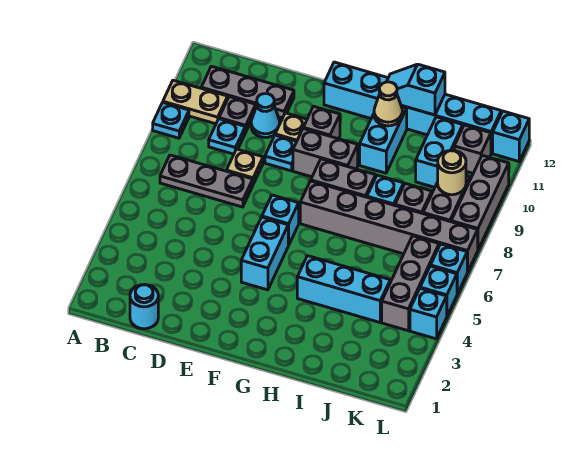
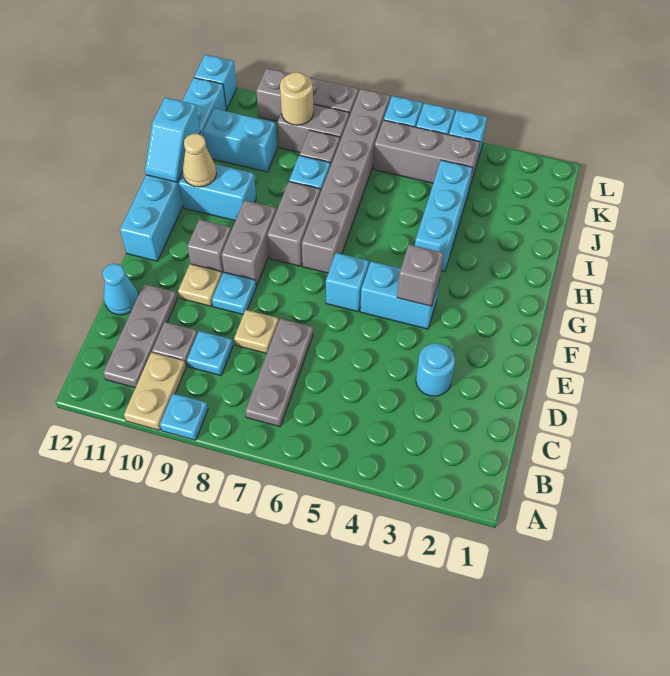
cyan 1x1 round brick [130,284,158,329] -> cyan 1x1 round brick moved to [416,343,455,396]
cyan 1x1 cone [251,94,280,137] -> cyan 1x1 cone moved to [102,264,138,315]
grey 1x1 brick [454,125,491,173] -> grey 1x1 brick moved to [397,244,444,306]

